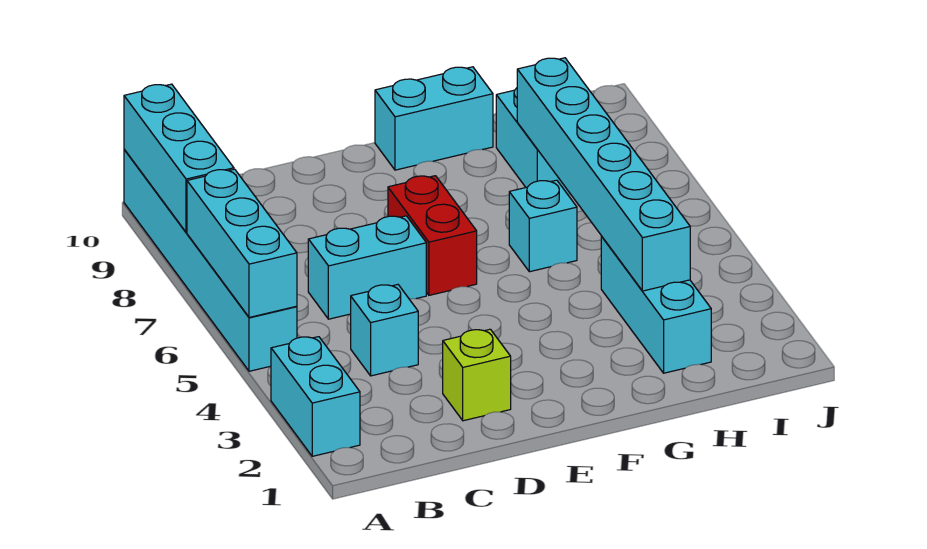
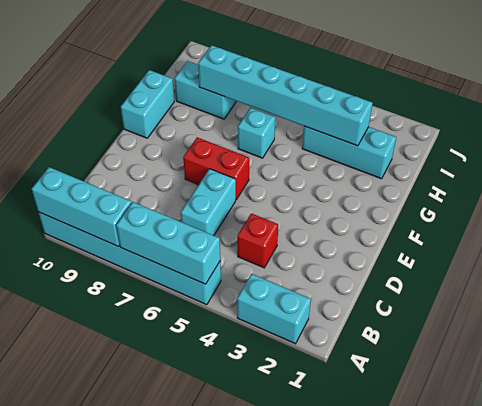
cyan 1x1 brick [351,285,418,376] -> red 1x1 brick [237,213,278,268]
lime 1x1 brick [443,329,511,421] -> none

